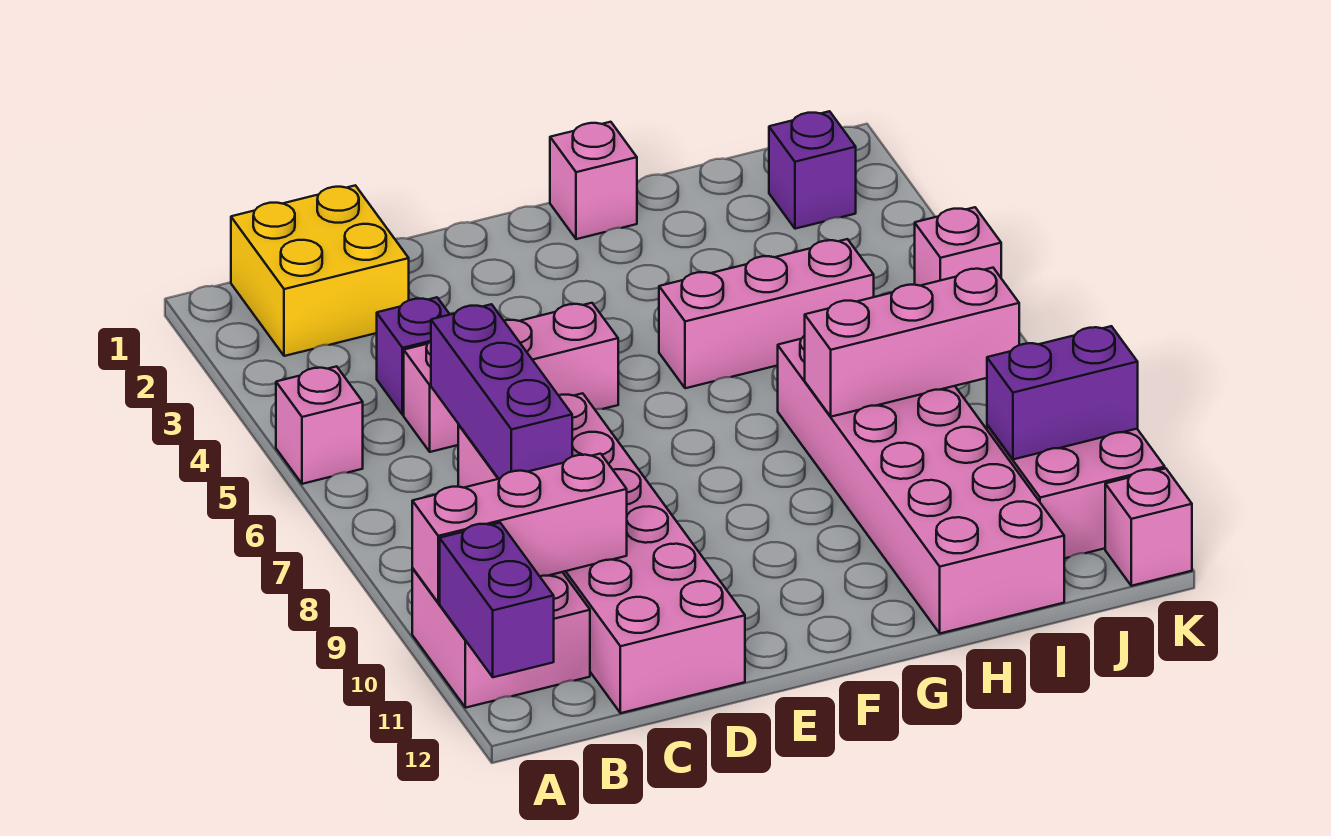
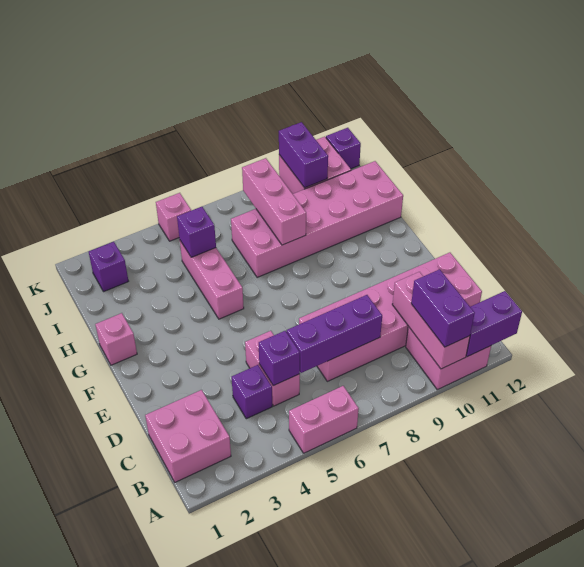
pink 1x1 brick [276,366,363,484] -> pink 1x2 brick [289,386,359,453]
none -> purple 1x2 brick [411,269,475,347]
yellow 2x2 brick [231,185,409,356] -> pink 2x2 brick [145,390,231,482]
pink 1x3 brick [404,303,618,452] -> pink 1x2 brick [245,331,300,406]
none -> purple 1x1 brick [259,331,300,386]
none -> purple 1x1 brick [177,207,216,257]
pink 1x1 brick [1105,468,1192,586] -> purple 1x1 brick [326,128,361,169]

